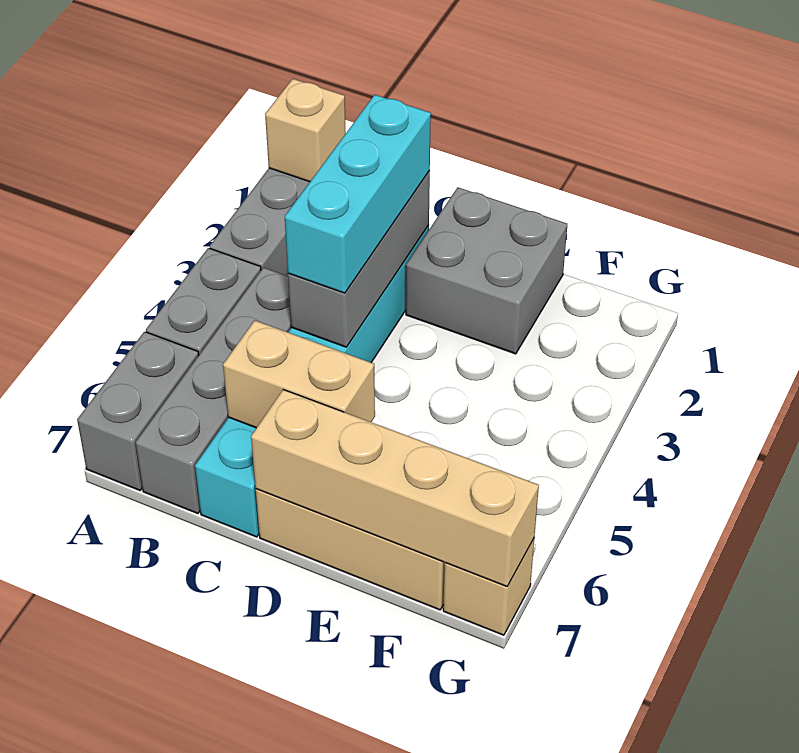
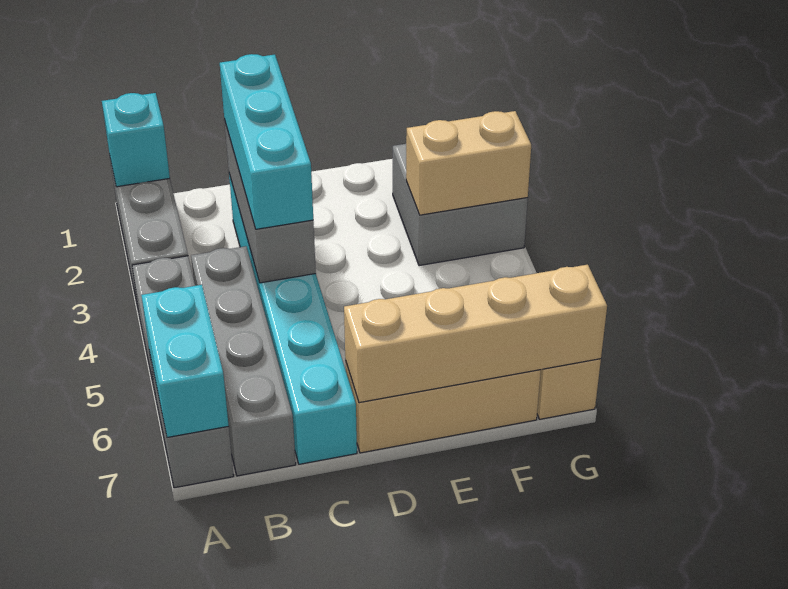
tan 1x1 brick [265,79,346,182] -> cyan 1x1 brick [102,93,170,187]
none -> cyan 1x2 brick [141,285,229,437]
tan 1x2 brick [223,320,375,428] -> tan 1x2 brick moved to [406,111,531,215]
grey 2x2 brick [406,187,567,354] -> grey 2x2 brick moved to [393,144,528,266]

